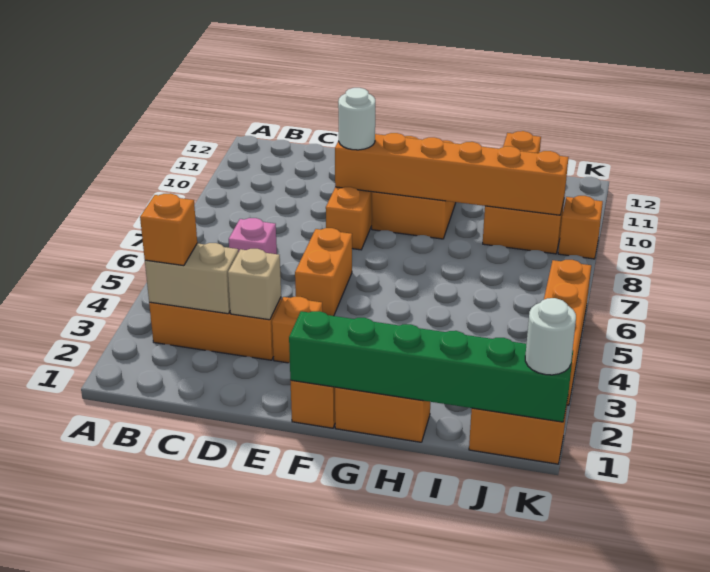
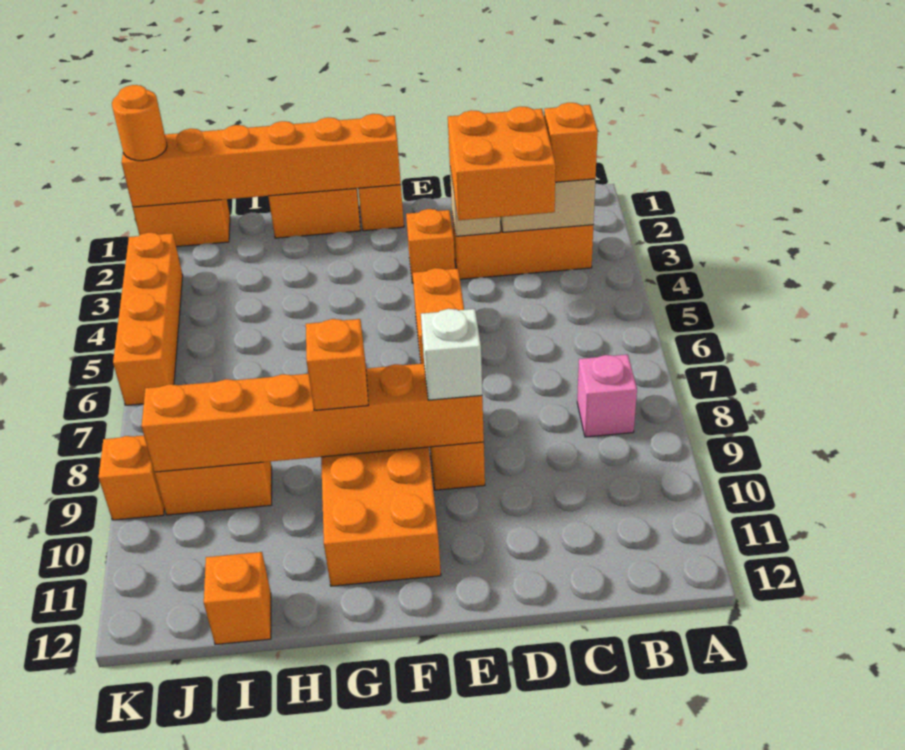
none -> orange 2x2 brick [448,106,556,220]
pink 1x1 brick [229,218,277,254] -> pink 1x1 brick moved to [577,355,637,437]
white 1x1 round brick [338,88,375,150] -> white 1x1 brick [421,309,482,400]
green 1x6 brick [289,311,573,422] -> orange 1x6 brick [122,114,401,207]
none -> orange 1x1 brick [306,319,368,410]
white 1x1 round brick [525,298,576,375] -> orange 1x1 round brick [112,85,167,161]

